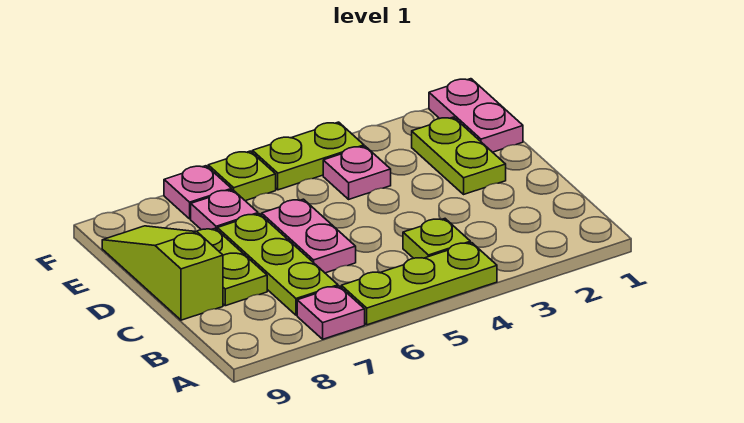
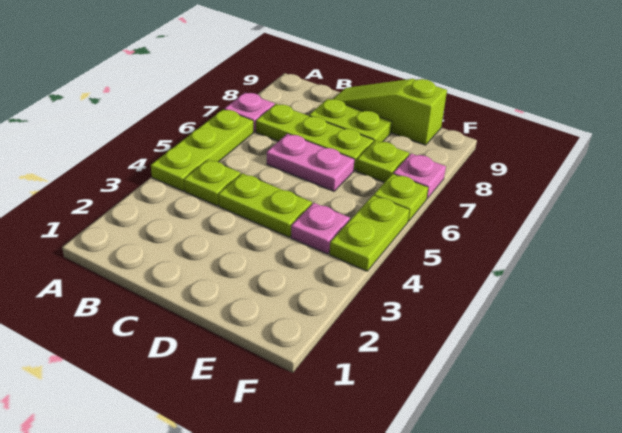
lime 1x3 slope [102,226,223,320] -> lime 1x3 slope turned to [333,79,447,145]
lime 1x2 plate [412,117,506,194] -> lime 1x2 plate moved to [218,173,312,237]
pink 1x2 plate [429,79,523,152] -> none
pink 1x1 plate [191,190,258,230] -> lime 1x1 plate [356,140,409,182]

